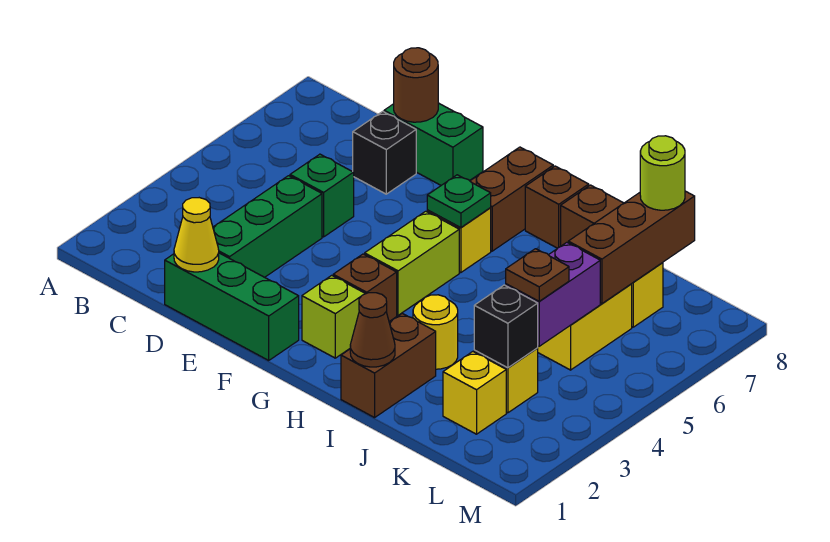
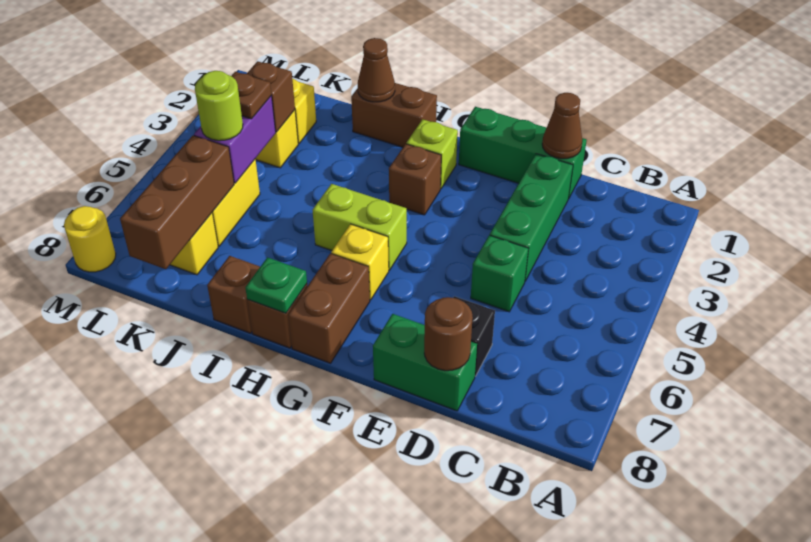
yellow 1x1 cone [174,198,219,272] -> brown 1x1 cone [542,93,582,159]
lime 1x2 brick [365,211,459,315] -> lime 1x2 brick turned to [313,184,407,270]
green 1x1 plate [427,175,491,228] -> green 1x1 plate moved to [245,257,307,313]
brown 1x2 brick [341,313,436,418] -> brown 1x2 brick turned to [351,83,437,147]
yellow 1x1 round brick [413,295,458,369] -> yellow 1x1 round brick moved to [64,206,116,272]
black 1x1 brick [474,285,538,368] -> brown 1x1 brick [247,61,295,132]
lime 1x1 round brick [640,136,685,210] -> lime 1x1 round brick moved to [195,71,243,141]

